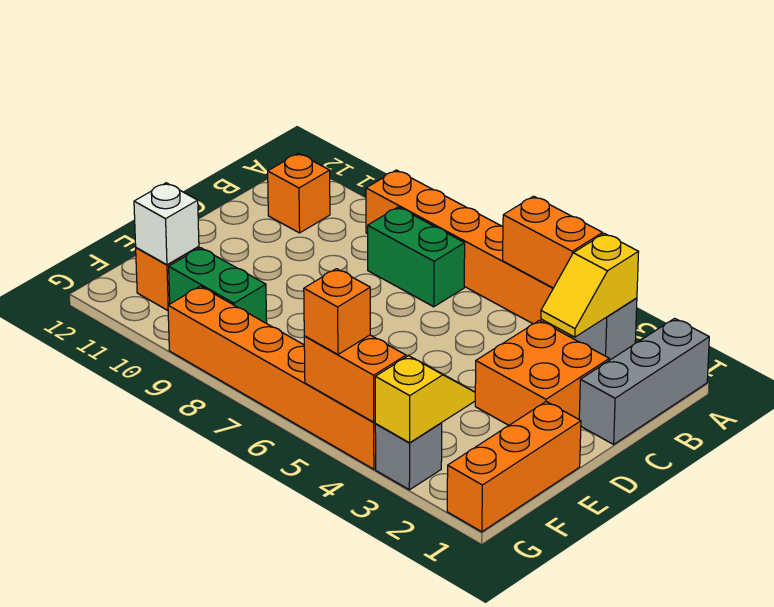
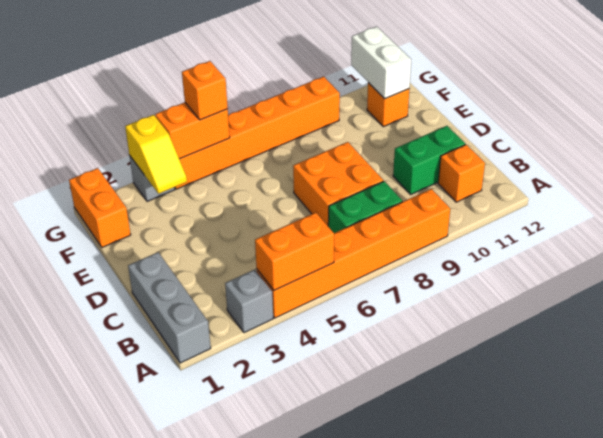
yellow 1x2 slope [541,233,639,337] -> none
orange 2x2 brick [475,320,609,425] -> orange 2x2 brick moved to [293,142,383,226]
orange 1x3 brick [447,402,581,532] -> orange 1x2 brick [69,168,131,247]
green 1x2 brick [169,248,267,323] -> green 1x2 brick moved to [393,126,465,194]
white 1x1 brick [134,183,199,265] -> white 1x2 brick [351,26,411,99]

